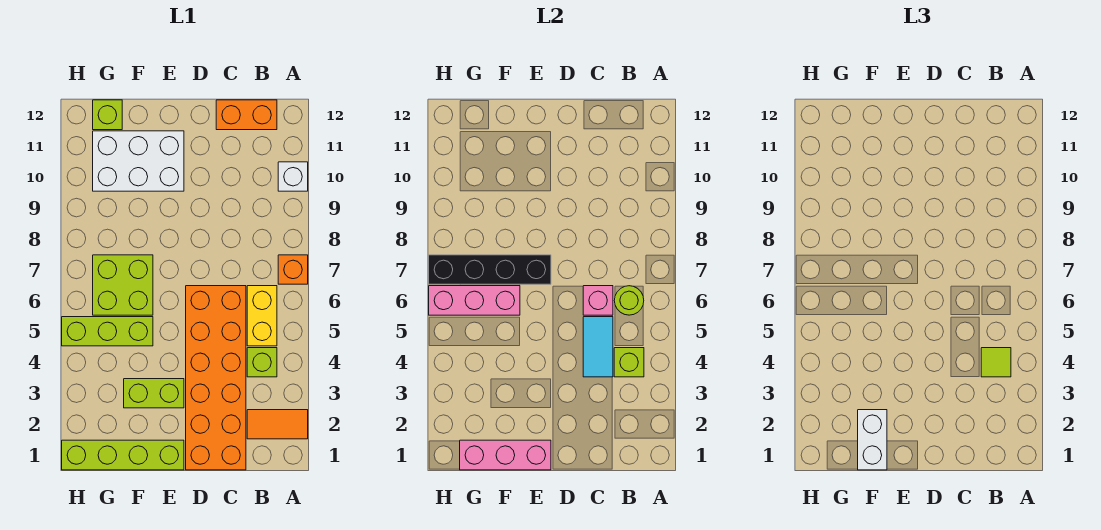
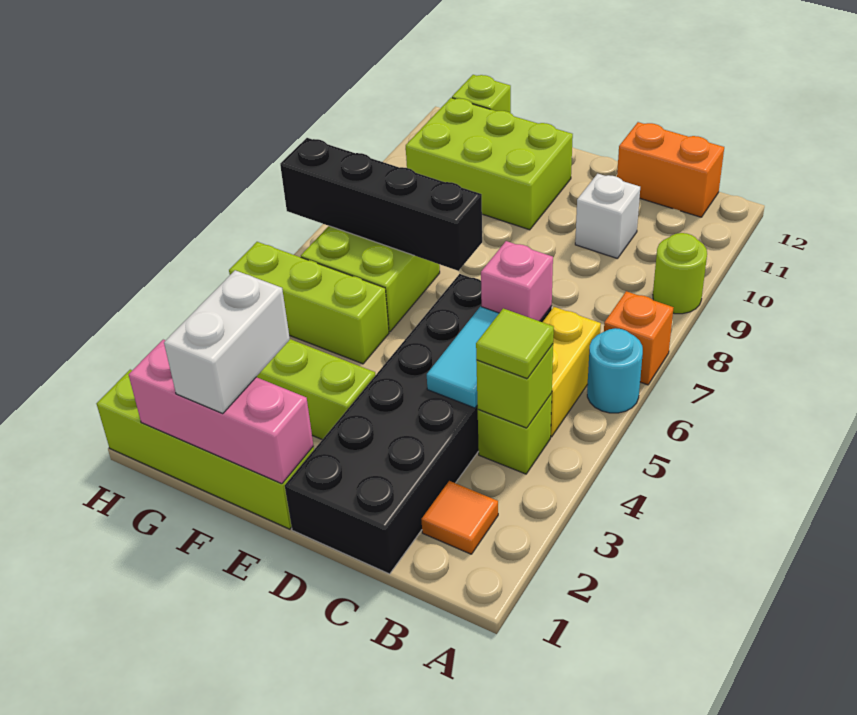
orange 1x2 tile [247,410,308,439] -> orange 1x1 tile [421,481,498,554]
none -> cyan 1x1 round brick [587,328,643,413]
white 1x1 brick [278,162,308,191] -> white 1x1 brick moved to [575,174,640,259]
lime 1x1 round brick [614,286,644,315] -> lime 1x1 round brick moved to [653,233,707,314]
orange 2x6 brick [186,286,246,470] -> black 2x6 brick [285,274,552,574]
white 2x3 brick [93,131,184,191] -> lime 2x3 brick [406,98,573,230]
pink 1x3 brick [429,286,520,315] -> none

